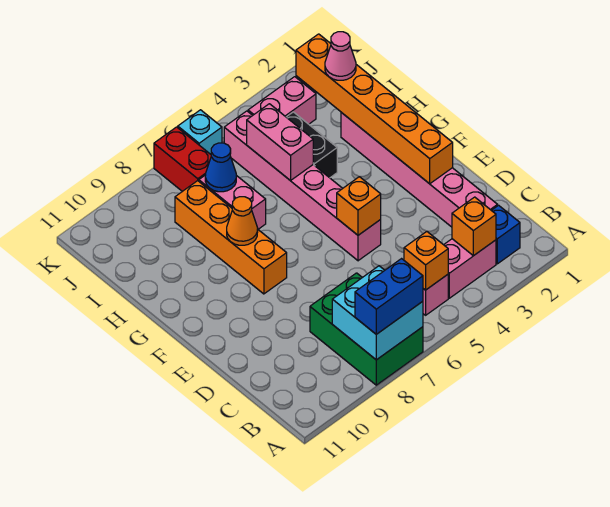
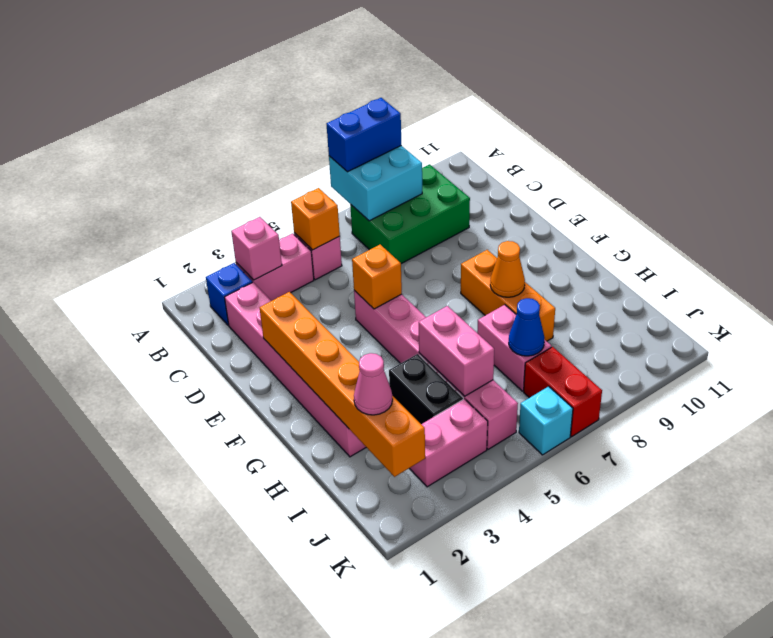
green 2x3 brick [310,273,423,385] -> green 2x3 brick turned to [350,164,470,264]
orange 1x1 brick [452,197,496,256] -> pink 1x1 brick [231,217,282,280]
orange 1x4 brick [175,181,287,294] -> orange 1x3 brick [461,250,555,341]

